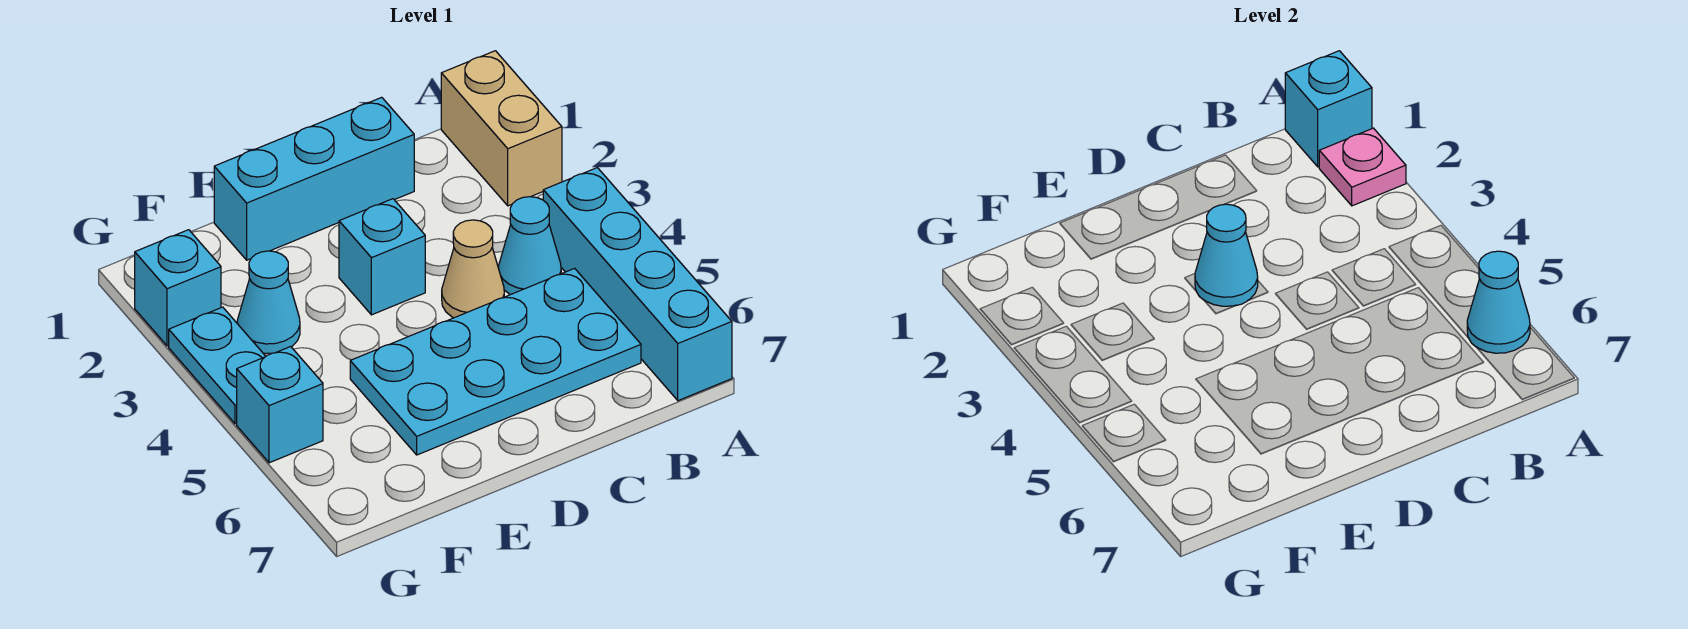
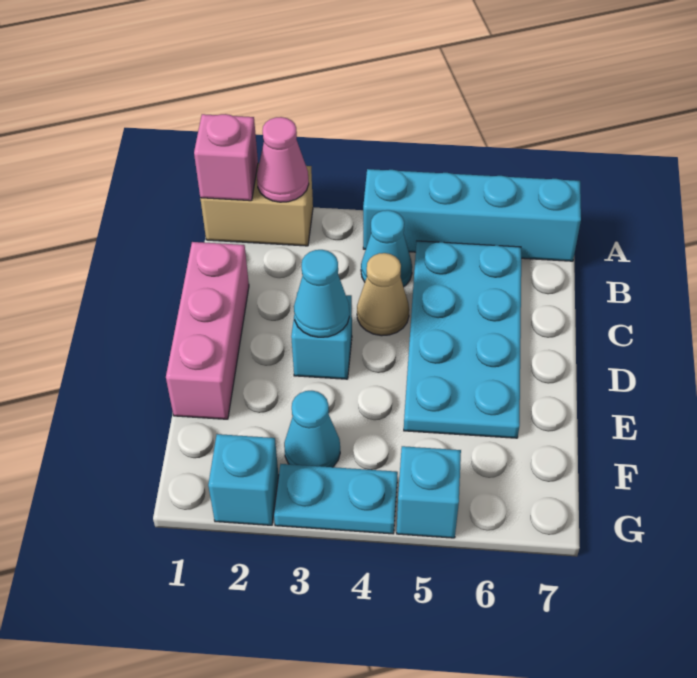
cyan 1x1 brick [1285,51,1372,167] -> pink 1x1 brick [194,114,258,201]
pink 1x1 plate [1319,128,1406,206] -> pink 1x1 cone [257,117,309,202]
cyan 1x1 cone [1467,251,1530,353] -> none
cyan 1x3 brick [214,97,414,260] -> pink 1x3 brick [166,242,249,419]

